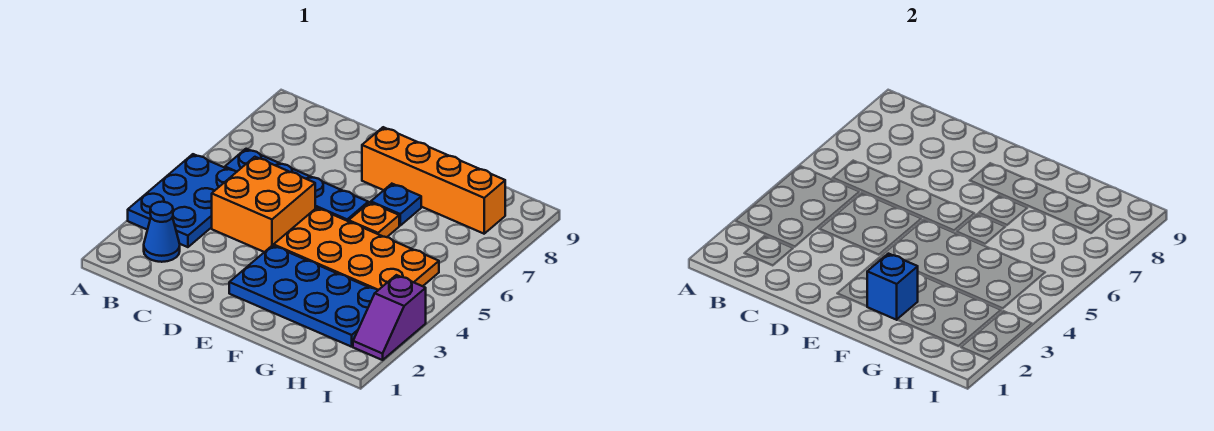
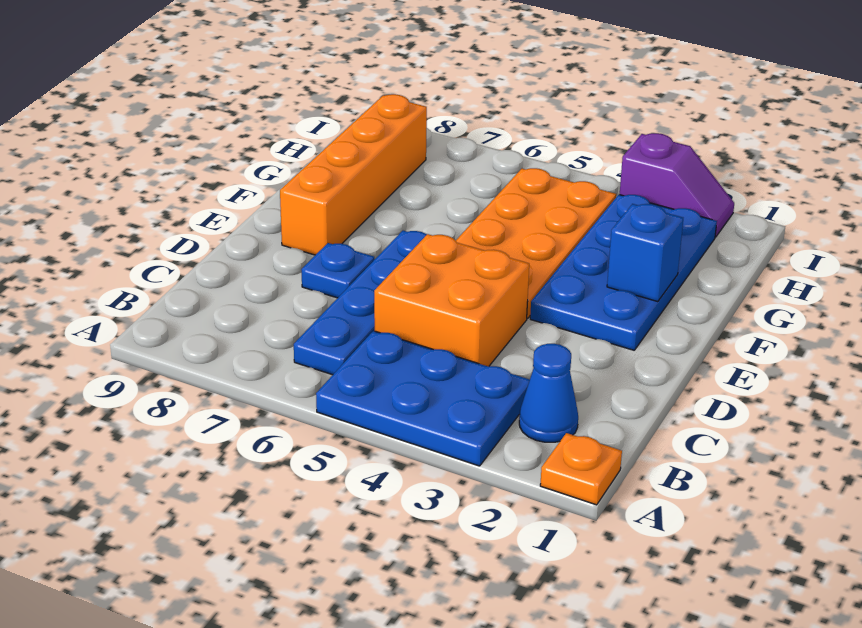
orange 1x1 plate [349,202,399,237] -> orange 1x1 plate moved to [540,433,622,505]
blue 1x1 plate [371,184,421,226] -> blue 1x1 plate moved to [301,243,375,298]

